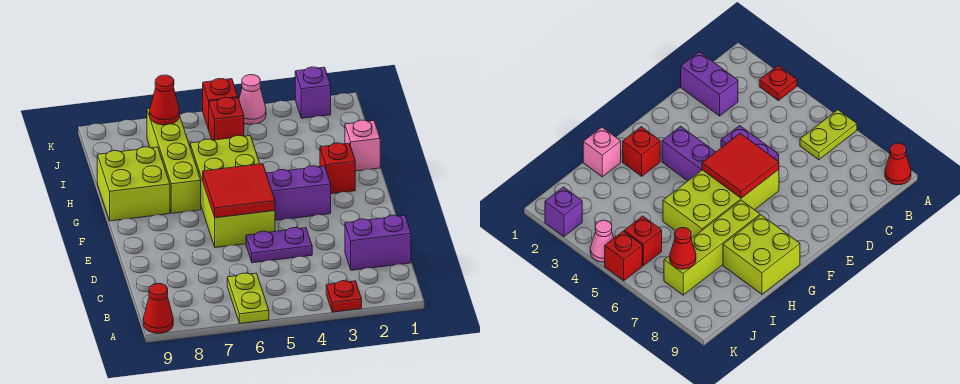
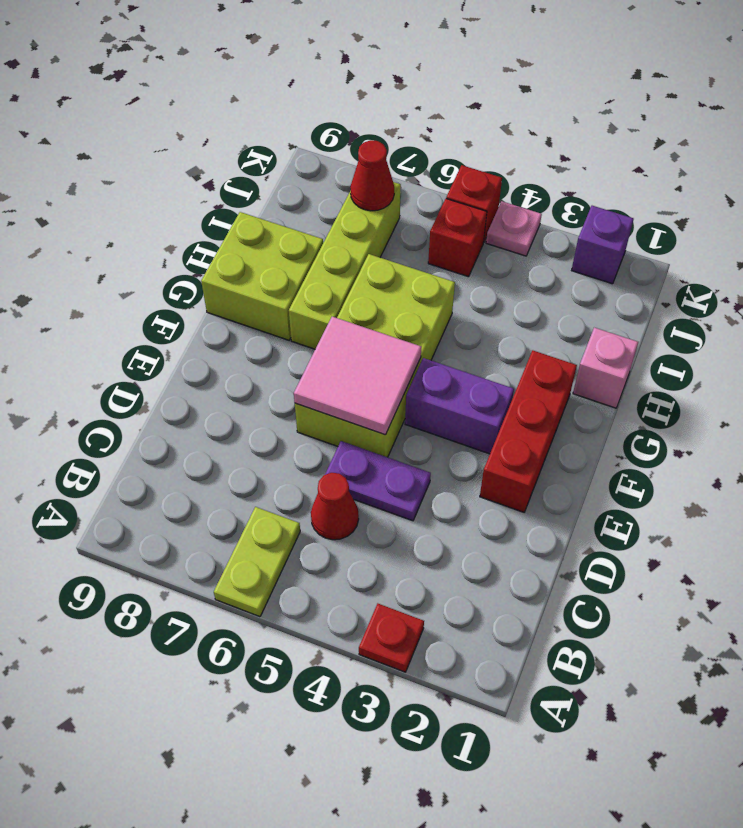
red 1x1 cone [143,284,173,333] -> red 1x1 cone moved to [311,473,359,540]
purple 1x2 brick [345,215,411,270] -> none
red 2x2 tile [203,164,275,218] -> pink 2x2 tile [294,317,421,435]
red 1x1 brick [320,143,355,194] -> red 1x3 brick [480,350,577,512]
pink 1x1 cone [239,75,266,124] -> pink 1x1 plate [486,201,542,256]

